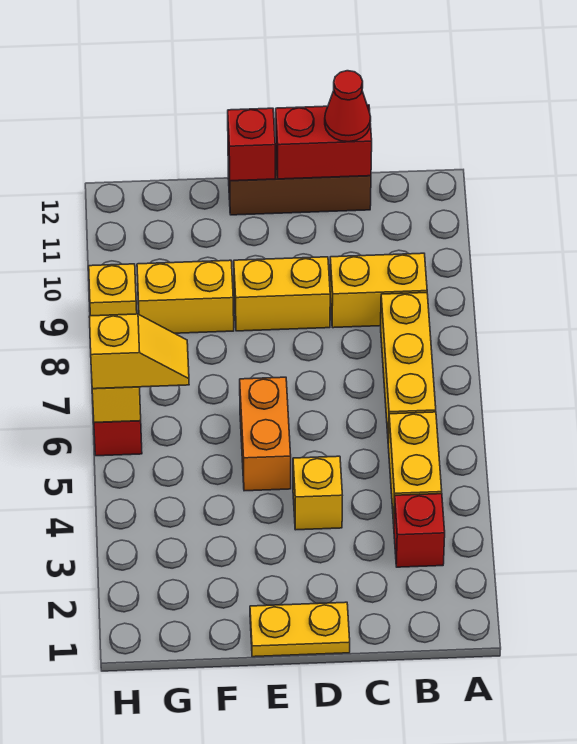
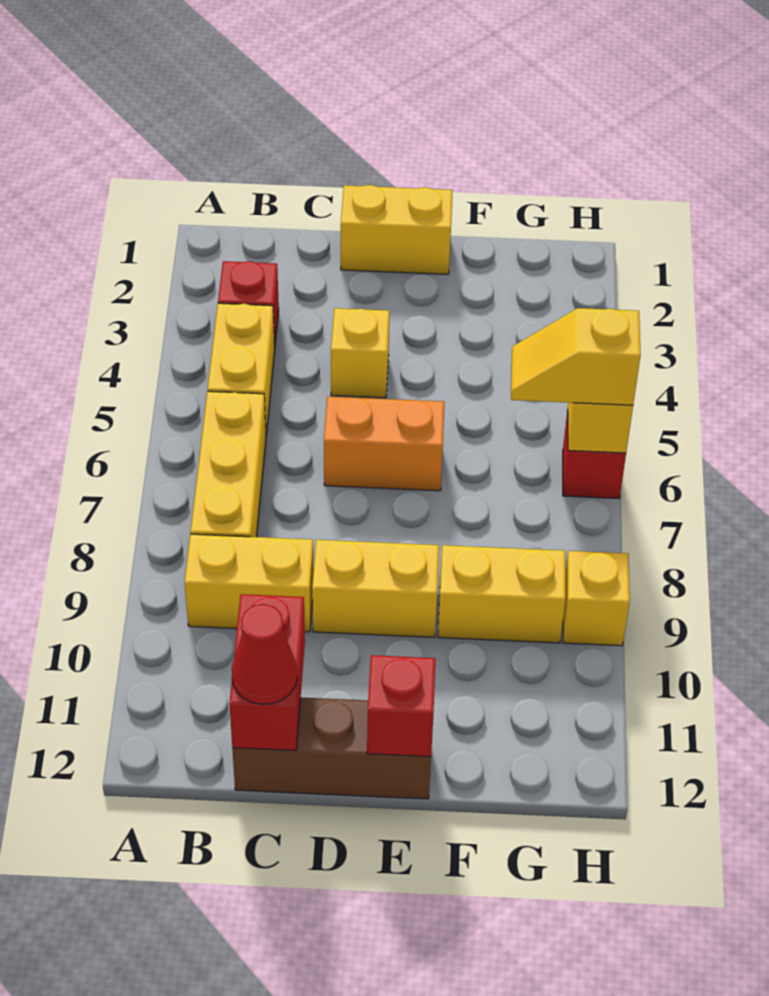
red 1x2 brick [276,105,372,179] -> red 1x2 brick turned to [229,594,305,751]
yellow 1x2 plate [250,602,350,657] -> yellow 1x2 brick [341,185,452,274]
orange 1x2 brick [240,377,291,491] -> orange 1x2 brick turned to [324,397,444,491]

